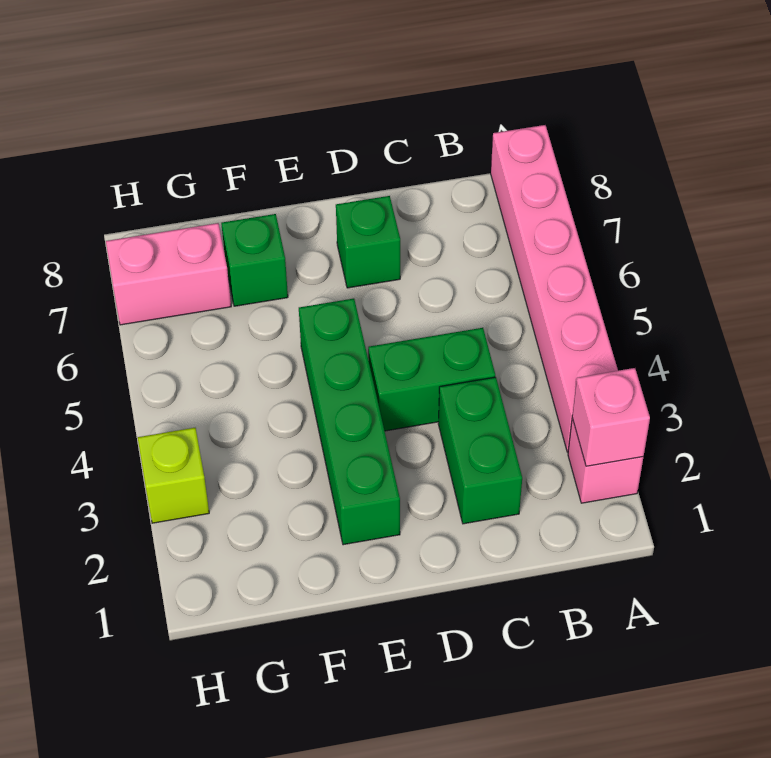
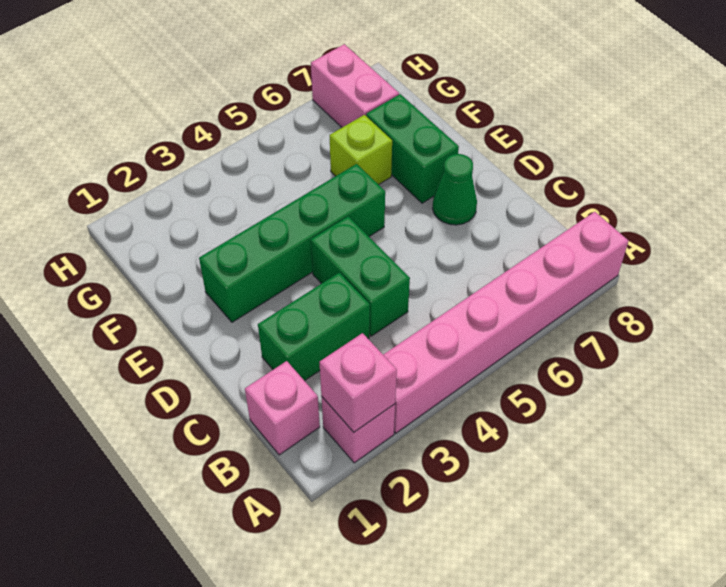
none -> pink 1x1 brick [245,361,320,455]
green 1x1 brick [336,196,400,288] -> green 1x1 cone [433,154,477,225]
green 1x1 brick [221,214,288,306] -> green 1x2 brick [366,94,459,203]
lime 1x1 brick [138,428,209,523] -> lime 1x1 brick moved to [330,115,392,185]

